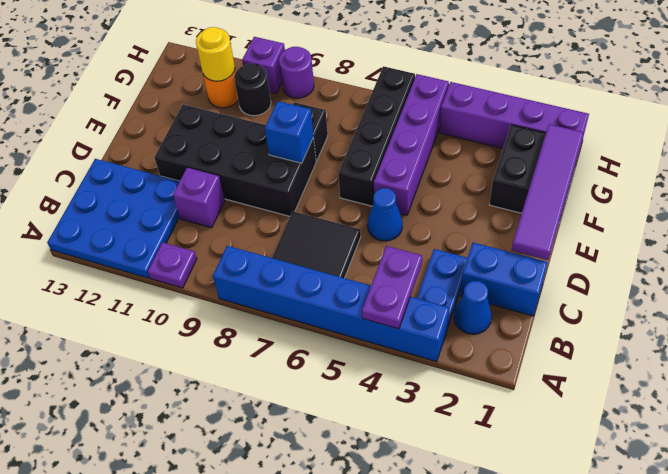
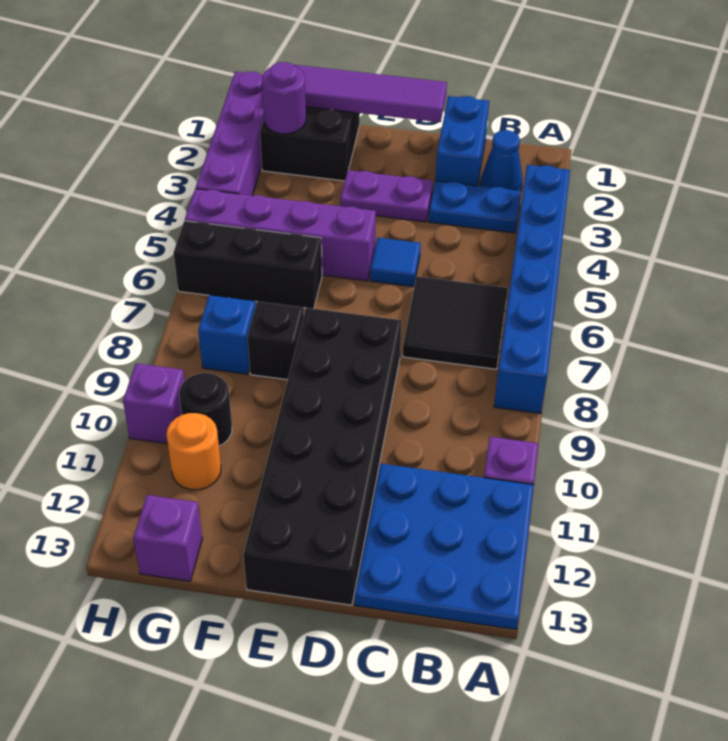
purple 1x2 plate [362,246,422,329] -> purple 1x2 plate moved to [340,170,433,222]
purple 1x1 brick [173,167,225,228] -> purple 1x1 brick moved to [133,495,202,581]
blue 1x1 cone [367,188,403,241] -> blue 1x1 tile [370,238,421,287]
black 2x4 brick [154,105,316,216] -> black 2x6 brick [243,308,402,605]
black 1x4 brick [338,66,415,206] -> black 1x3 brick [173,221,322,309]
blue 1x1 brick [265,101,314,163] -> blue 1x1 brick moved to [198,295,255,374]
yellow 1x1 round brick [196,27,235,81] -> none
purple 1x1 round brick [279,47,314,98] -> purple 1x1 round brick moved to [262,62,306,134]

